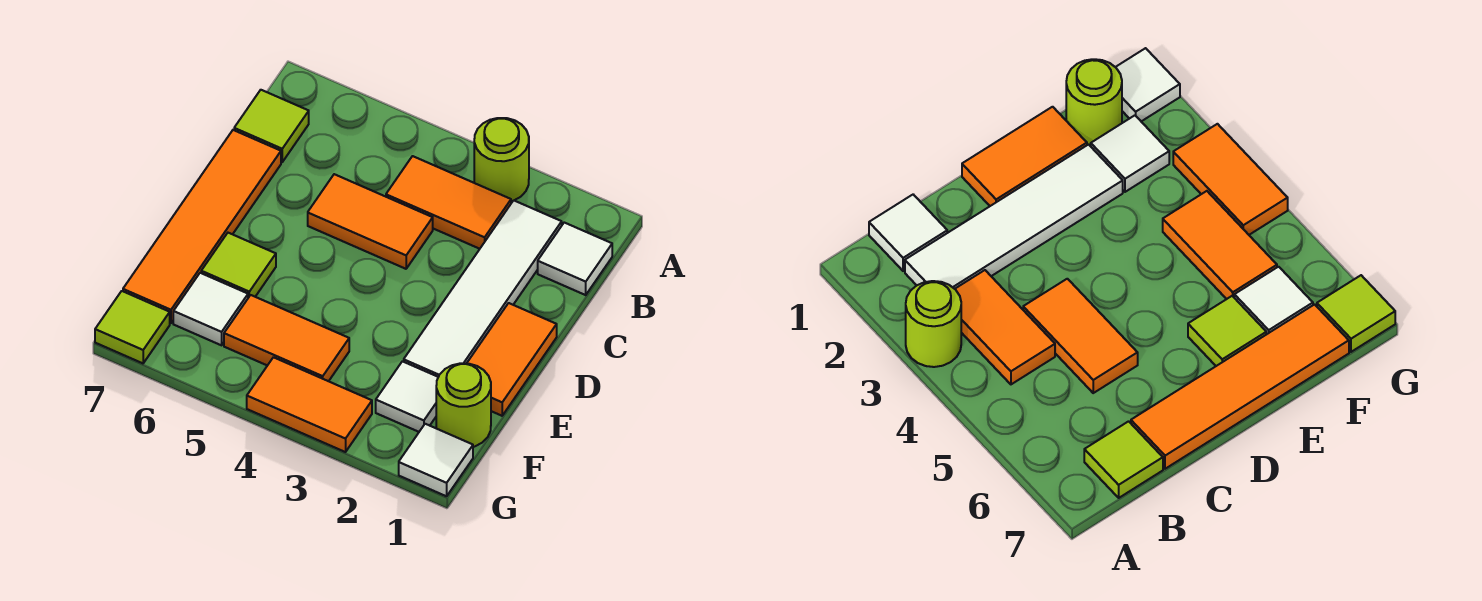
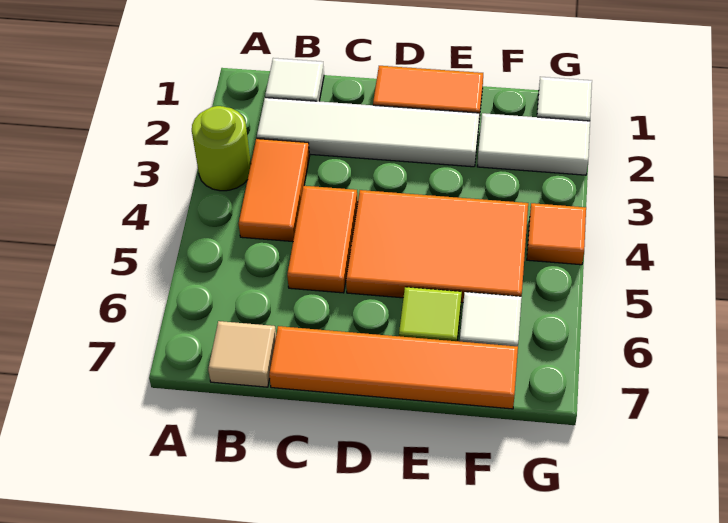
lime 1x1 tile [234,90,309,162] -> tan 1x1 tile [208,321,276,387]
lime 1x1 round brick [436,363,491,447] -> none
white 1x1 tile [376,361,438,432] -> white 1x2 tile [477,113,590,175]
orange 1x2 tile [224,295,349,381] -> orange 2x3 tile [346,190,528,303]
orange 1x2 tile [247,357,372,452] -> orange 1x1 tile [527,203,586,265]
lime 1x1 tile [95,291,170,363] -> none

